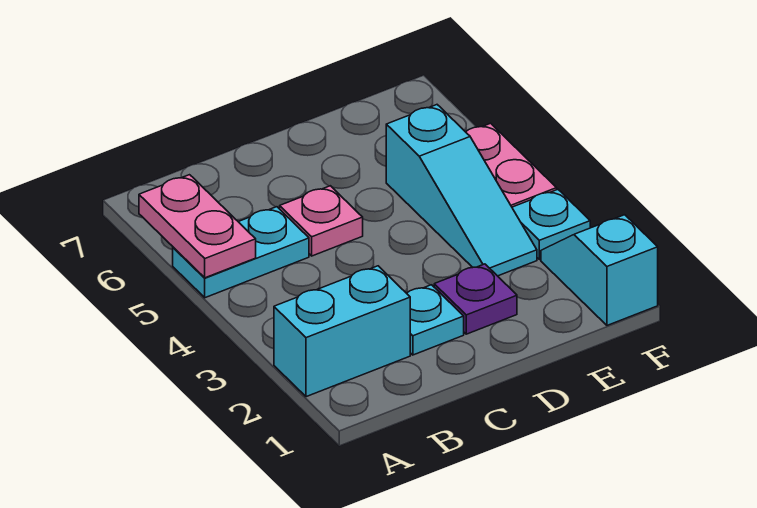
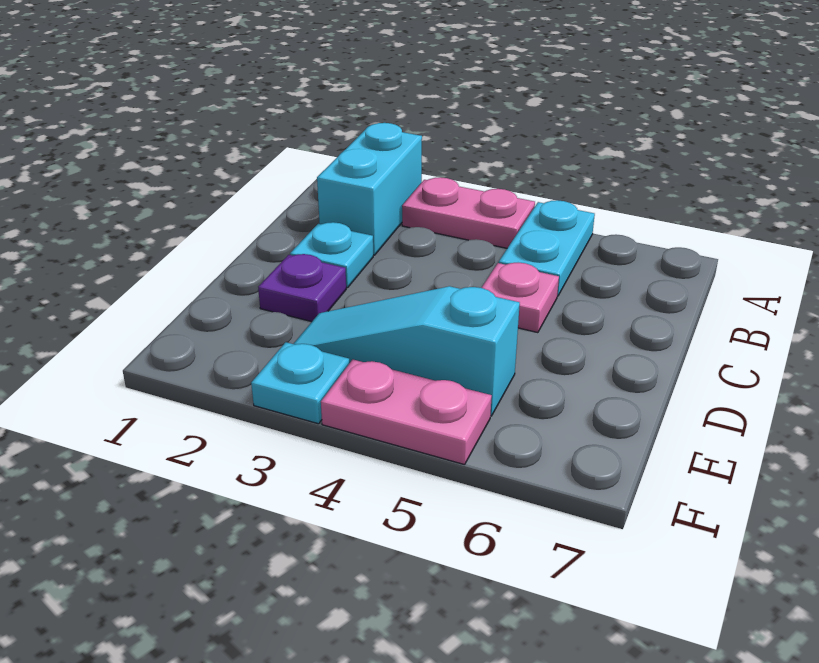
pink 1x2 plate [139,175,256,278] -> pink 1x2 plate moved to [402,177,535,248]
cyan 1x2 slope [541,215,658,325] -> none

